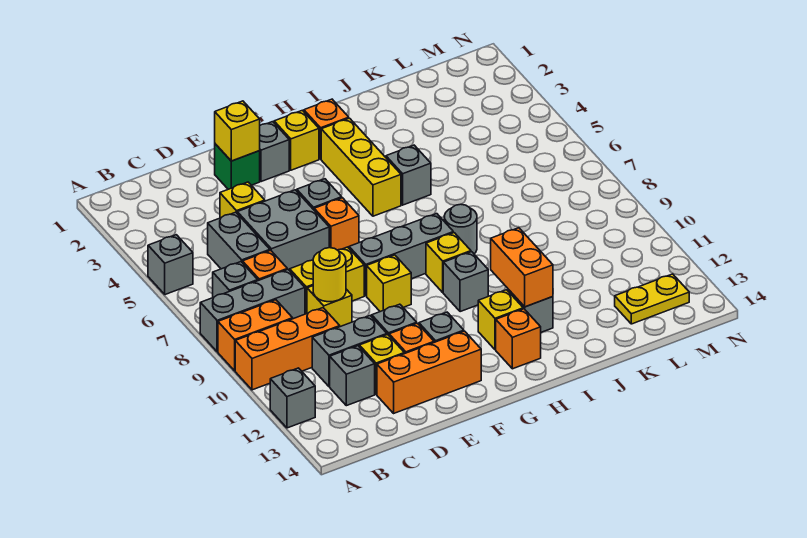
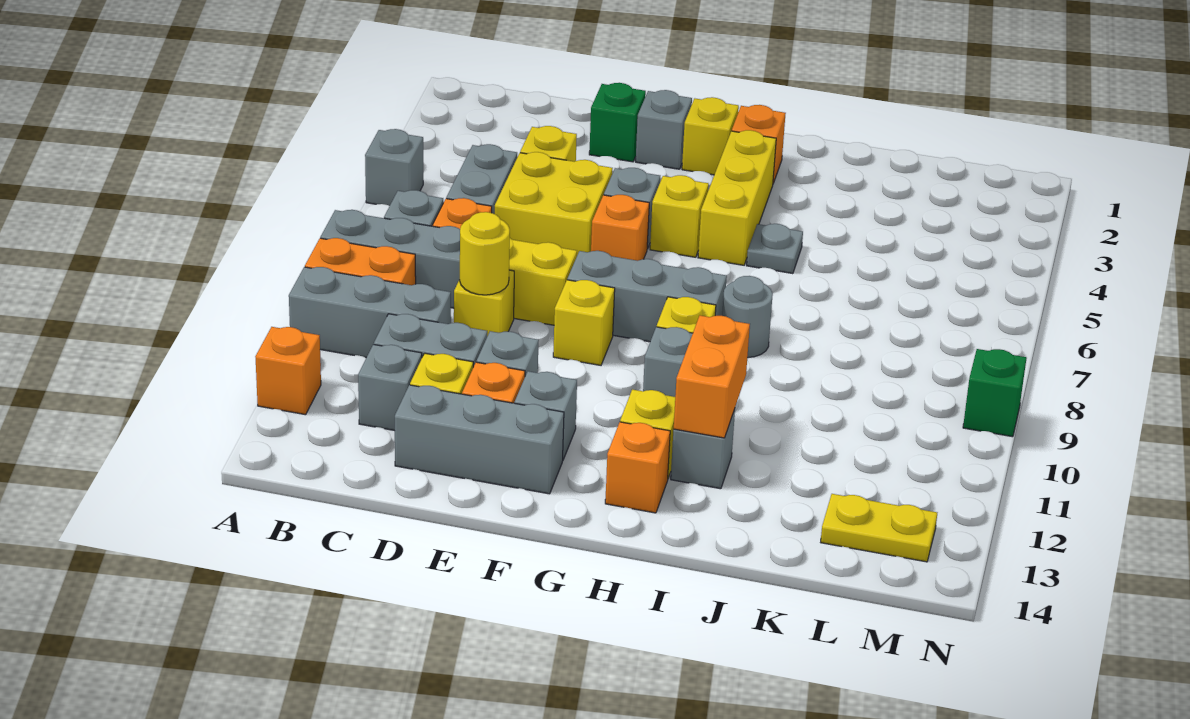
orange 1x3 brick [235,308,340,390] -> grey 1x3 brick [289,267,451,358]
grey 1x1 brick [270,368,315,428] -> orange 1x1 brick [255,327,321,415]
grey 2x2 brick [237,190,329,271] -> yellow 2x2 brick [495,152,612,255]
orange 1x3 brick [377,331,481,413] -> grey 1x3 brick [395,385,564,494]
yellow 1x1 brick [215,101,260,161] -> yellow 1x1 brick moved to [650,175,709,257]
grey 1x1 brick [386,145,431,205] -> grey 1x1 plate [747,224,803,274]
none -> green 1x1 brick [963,349,1026,437]

